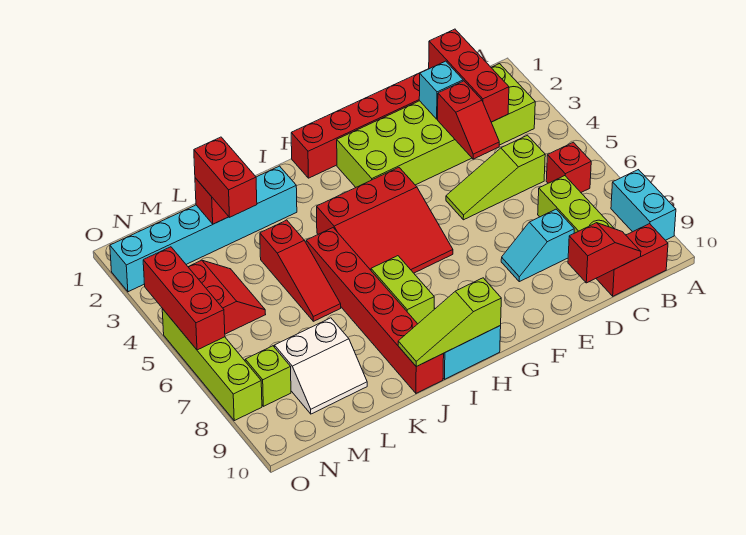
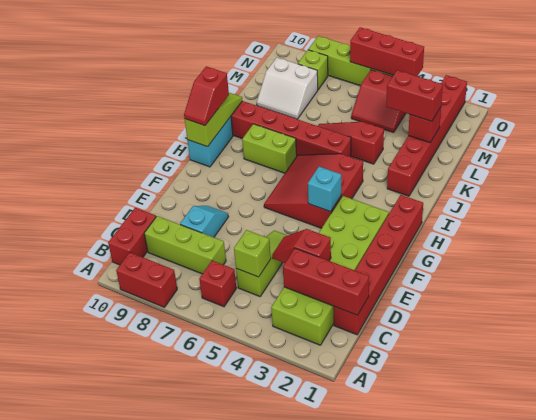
cyan 1x2 brick [611,170,676,240] -> red 1x2 brick [116,252,177,307]
none -> lime 1x1 brick [234,230,271,277]
red 1x2 slope [568,223,641,283] -> red 1x2 slope moved to [184,66,229,126]
cyan 1x1 brick [419,61,463,119] -> cyan 1x1 brick moved to [308,167,341,212]
cyan 1x6 brick [110,166,297,292] -> red 1x6 brick [387,75,467,196]
white 2x2 slope [274,318,367,414] -> white 2x2 slope turned to [257,58,318,119]

